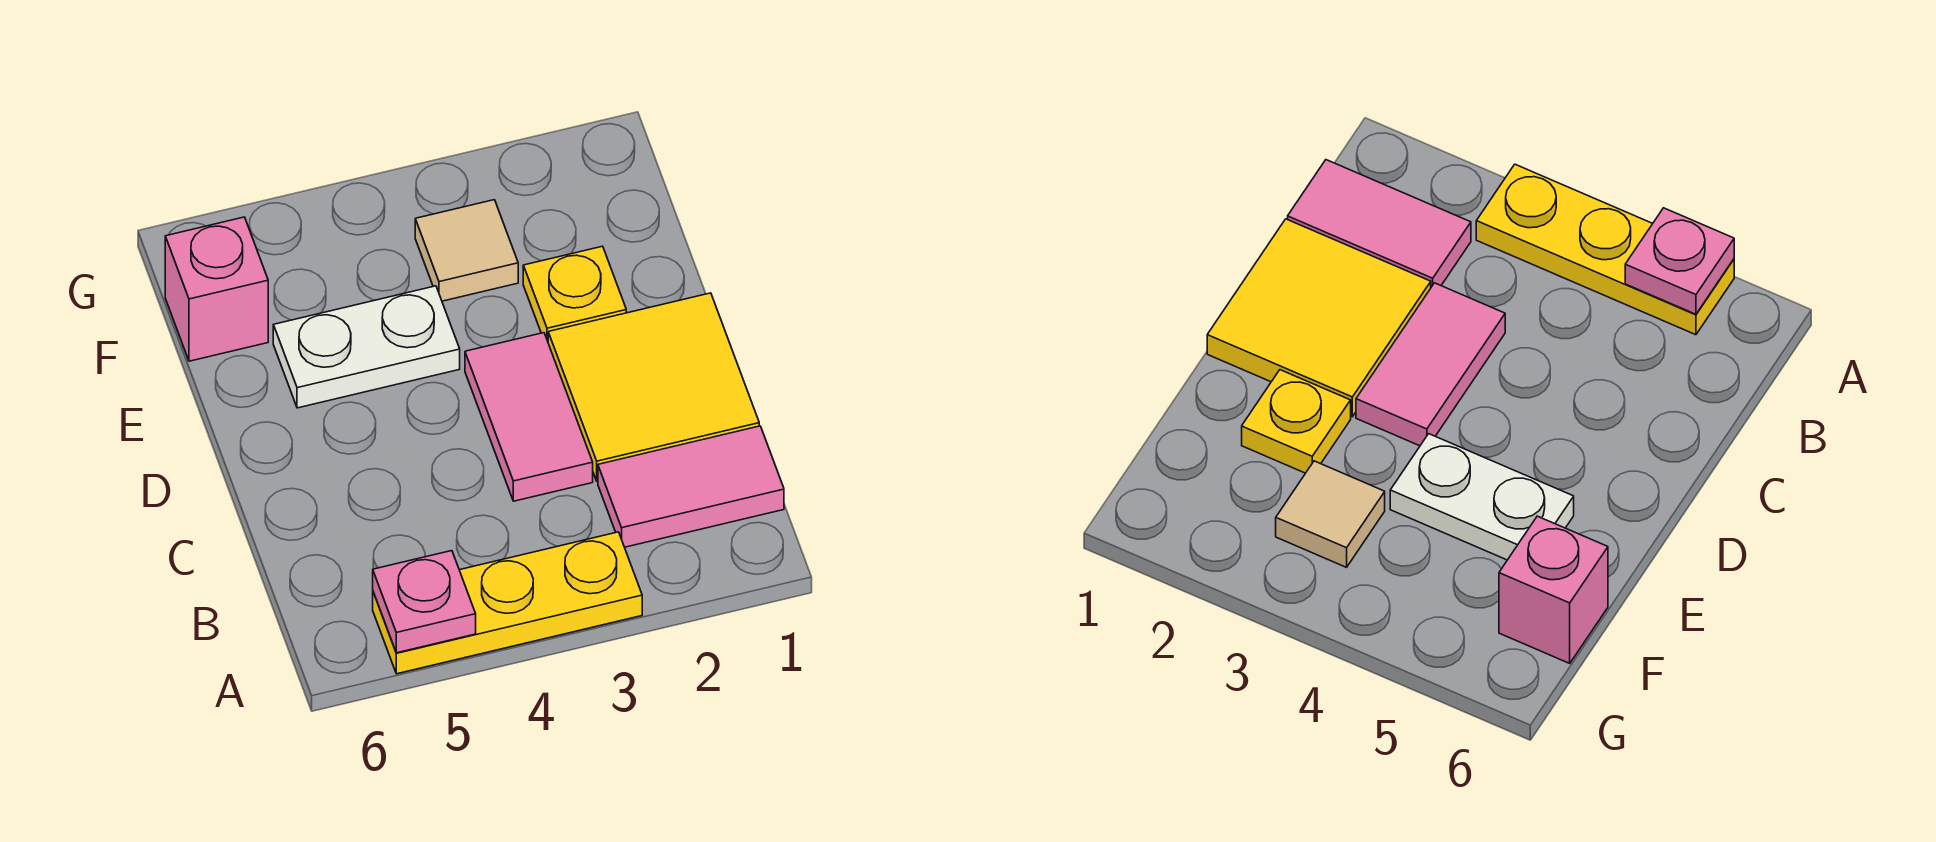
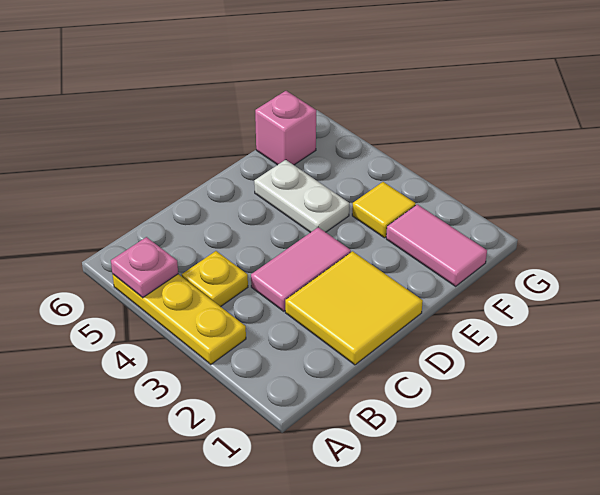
pink 1x2 tile [598,426,784,547] -> pink 1x2 tile moved to [386,204,487,286]
yellow 1x1 plate [523,246,626,341] -> yellow 1x1 plate moved to [182,251,248,307]
tan 1x1 tile [415,200,518,301] -> yellow 1x1 tile [352,182,416,238]

